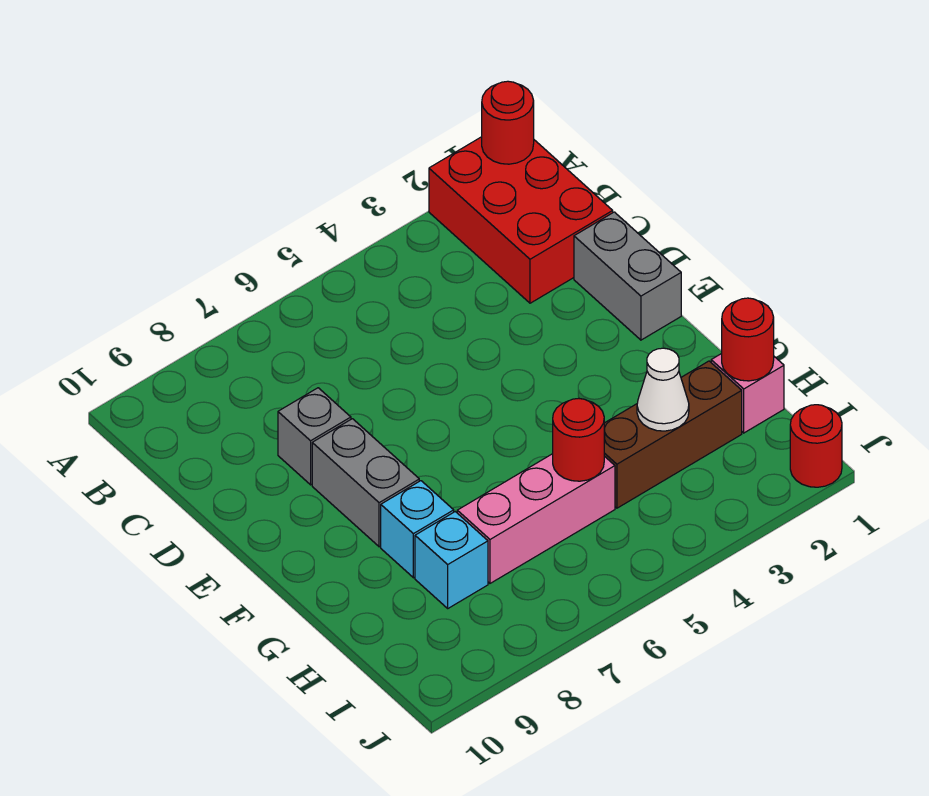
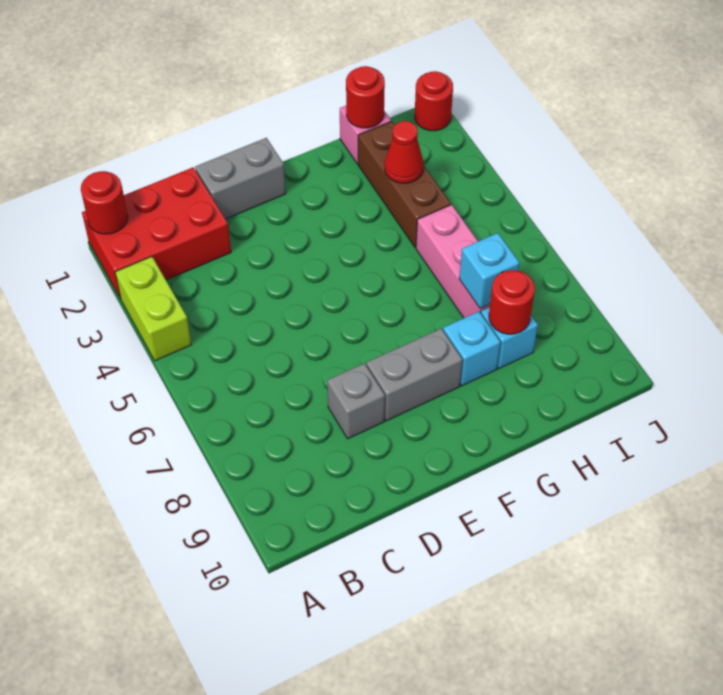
none -> lime 1x2 brick [115,257,191,361]
white 1x1 cone [637,348,689,431] -> red 1x1 cone [385,121,423,183]
red 1x1 round brick [553,398,604,481] -> red 1x1 round brick moved to [489,270,535,334]
none -> cyan 1x1 brick [459,233,519,309]

